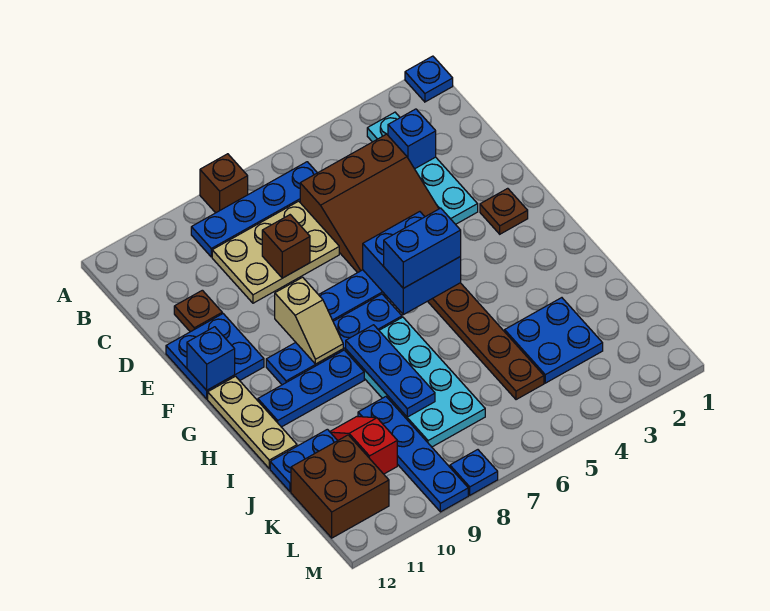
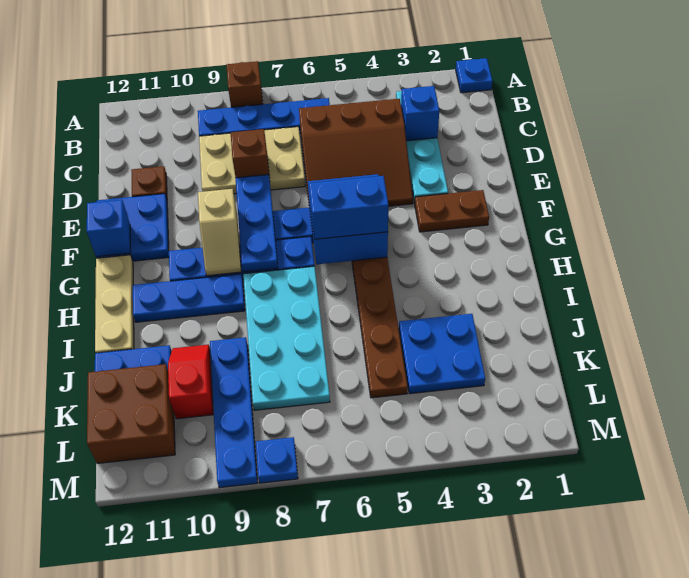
brown 1x1 plate [480,188,528,234] -> brown 1x2 plate [415,190,489,232]
blue 1x3 plate [346,325,435,417] -> blue 1x3 plate moved to [235,175,278,272]

